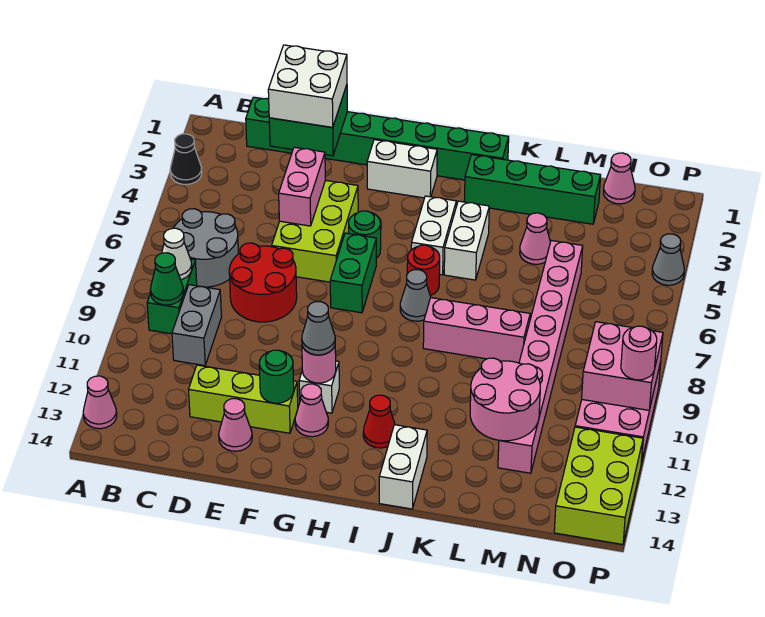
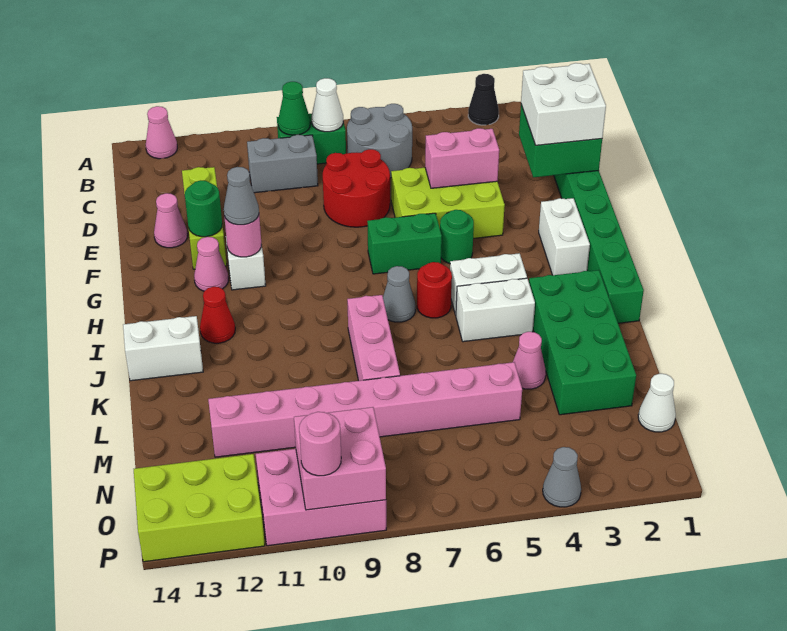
green 1x4 brick [464,155,601,224] -> green 2x4 brick [529,270,636,415]
pink 2x2 round brick [470,358,540,441] -> none
pink 1x1 cone [604,153,635,204] -> white 1x1 cone [638,374,676,432]

